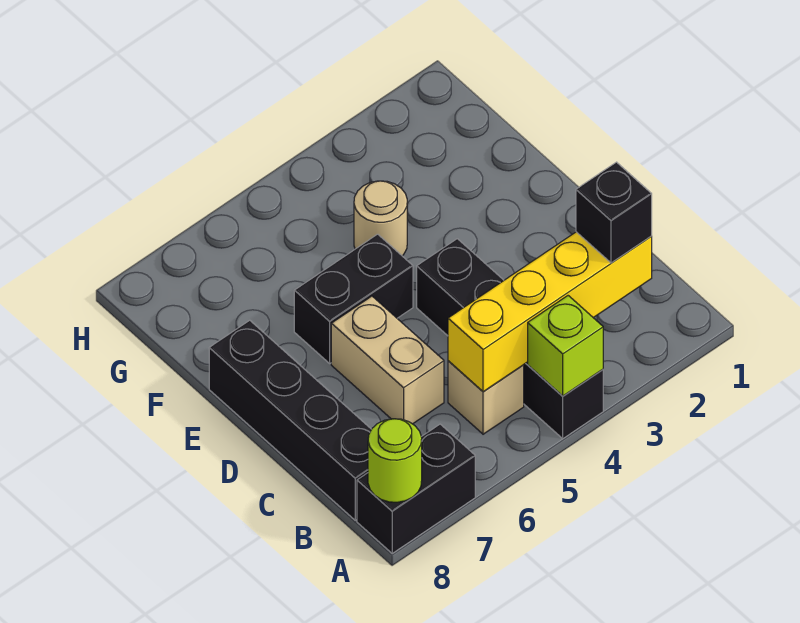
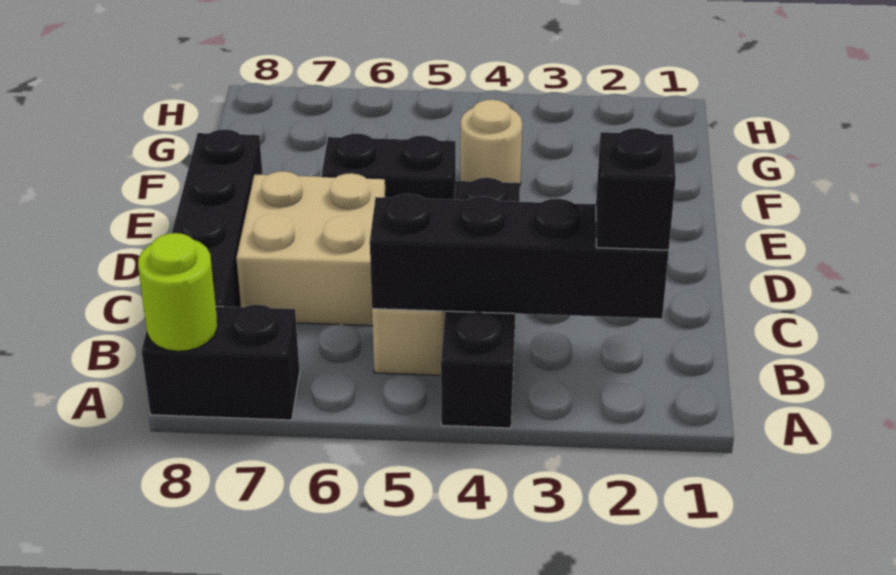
lime 1x1 brick [528,296,603,396] -> none
yellow 1x4 brick [448,232,652,392] -> black 1x4 brick [370,194,669,319]
tan 1x2 brick [331,296,444,424] -> tan 2x2 brick [236,171,386,326]

